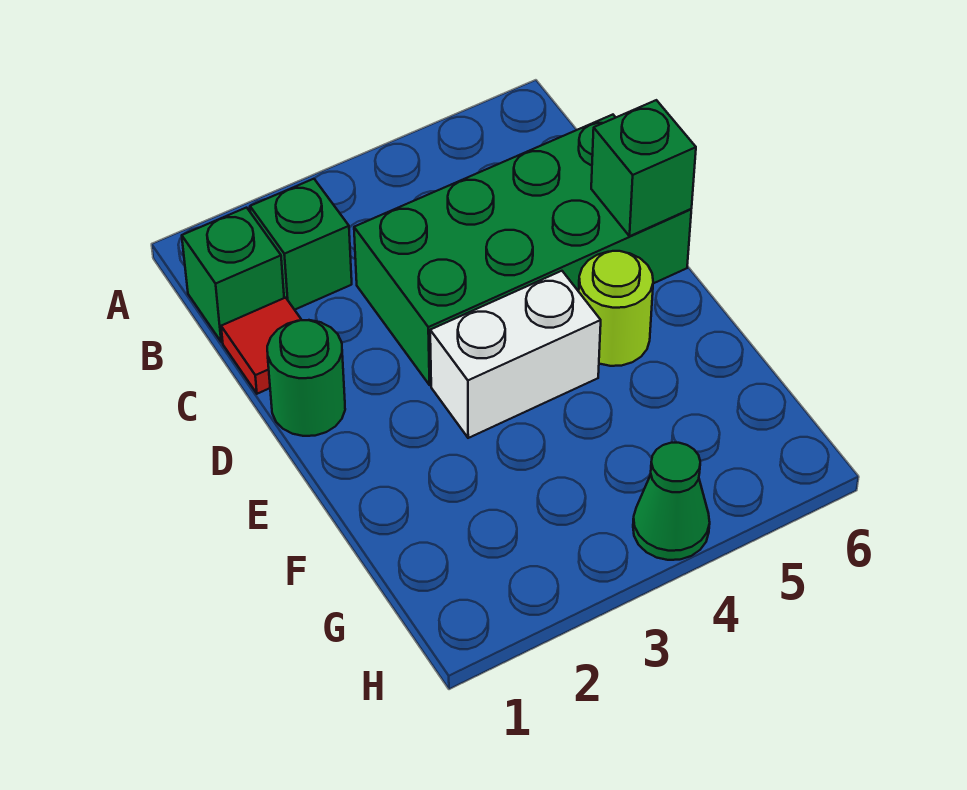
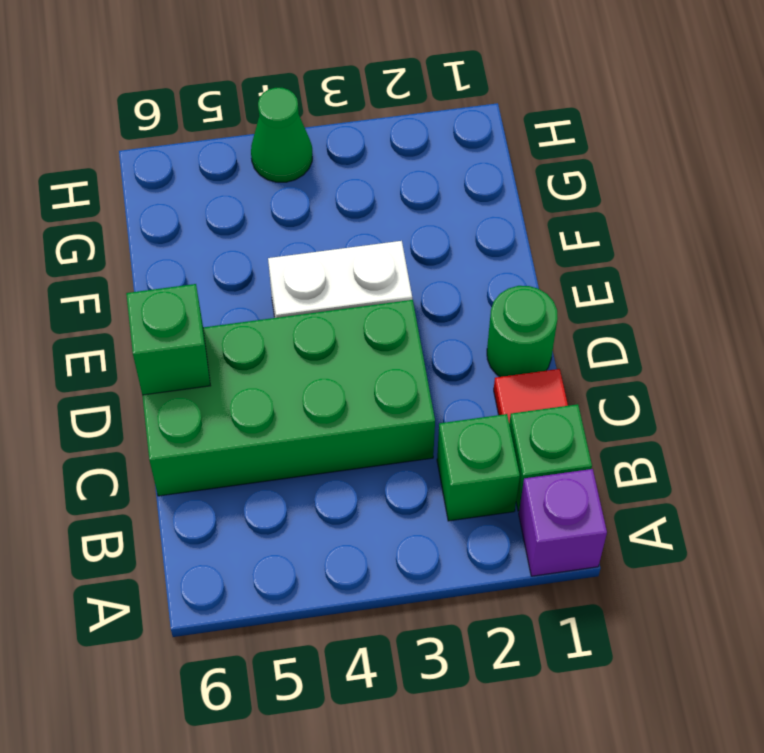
none -> purple 1x1 brick [519,469,607,576]
lime 1x1 round brick [579,251,653,366] -> none

